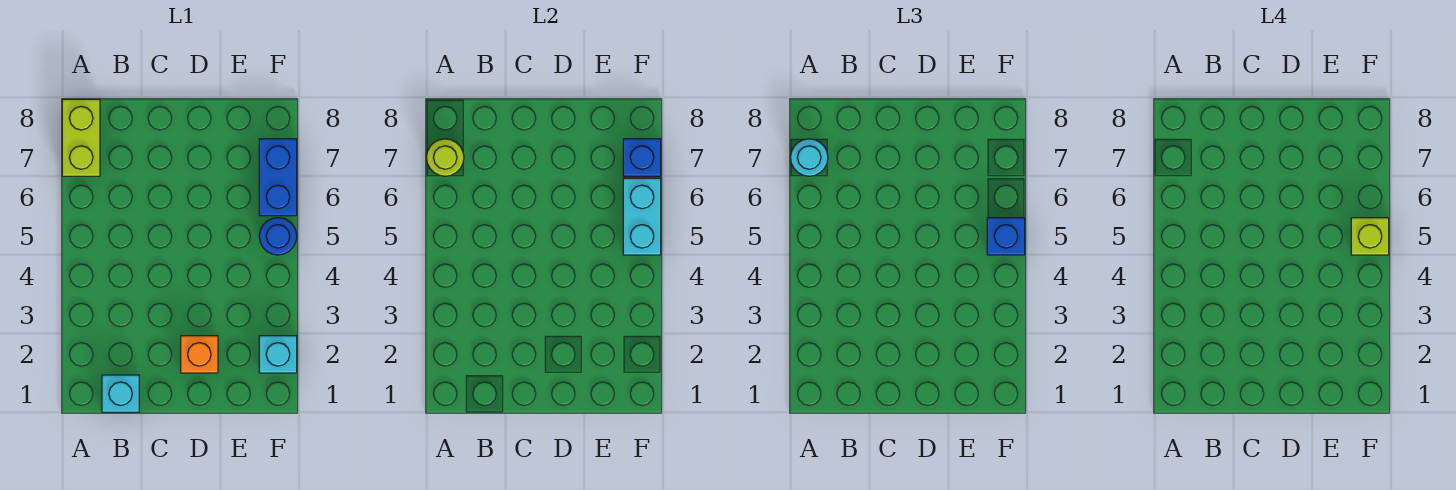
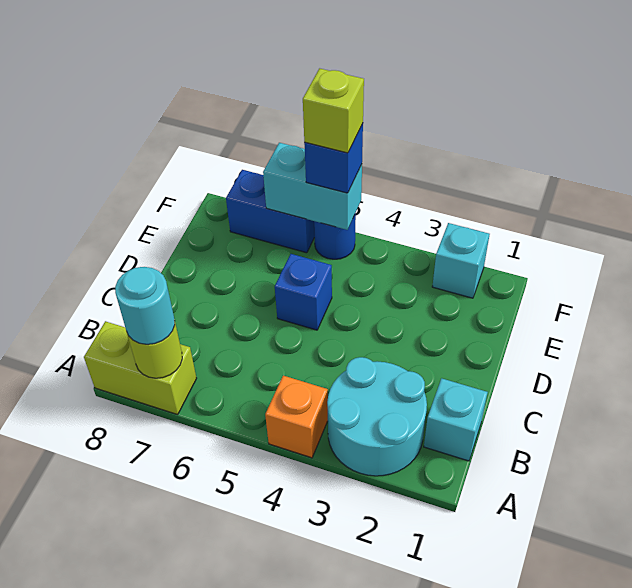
none -> cyan 2x2 round brick [327,357,427,476]
orange 1x1 brick [181,336,218,373] -> orange 1x1 brick moved to [265,376,328,458]
blue 1x1 brick [623,139,661,176] -> blue 1x1 brick moved to [275,254,332,330]

